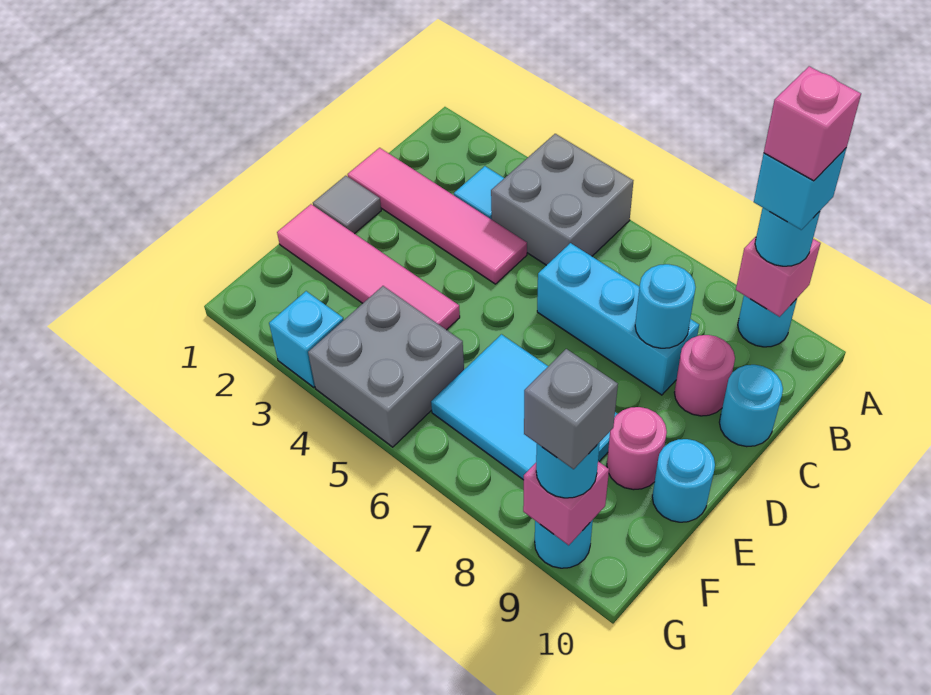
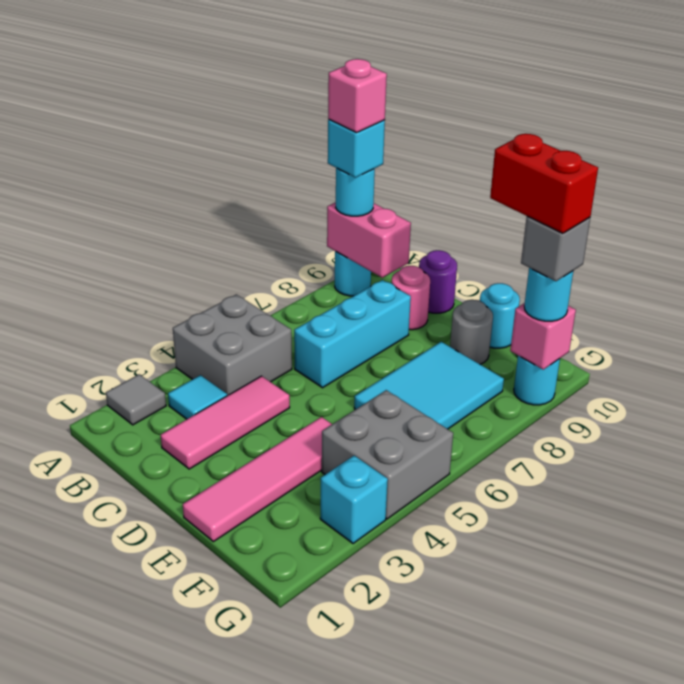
pink 1x1 brick [736,237,820,317] -> pink 1x2 brick [327,202,411,278]
pink 1x4 tile [348,148,527,284] -> pink 1x3 tile [161,376,290,469]
cyan 1x1 round brick [635,264,696,348] -> none
cyan 1x1 round brick [719,365,783,447] -> purple 1x1 round brick [419,250,457,313]
grey 1x1 tile [313,176,381,234] -> grey 1x1 tile moved to [106,374,166,425]
pink 1x1 round brick [607,407,667,490] -> grey 1x1 round brick [450,300,493,365]
none -> red 1x2 brick [490,134,598,233]

